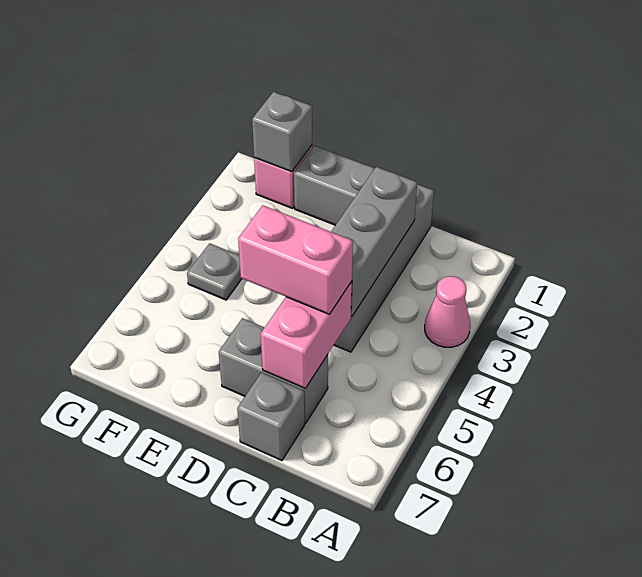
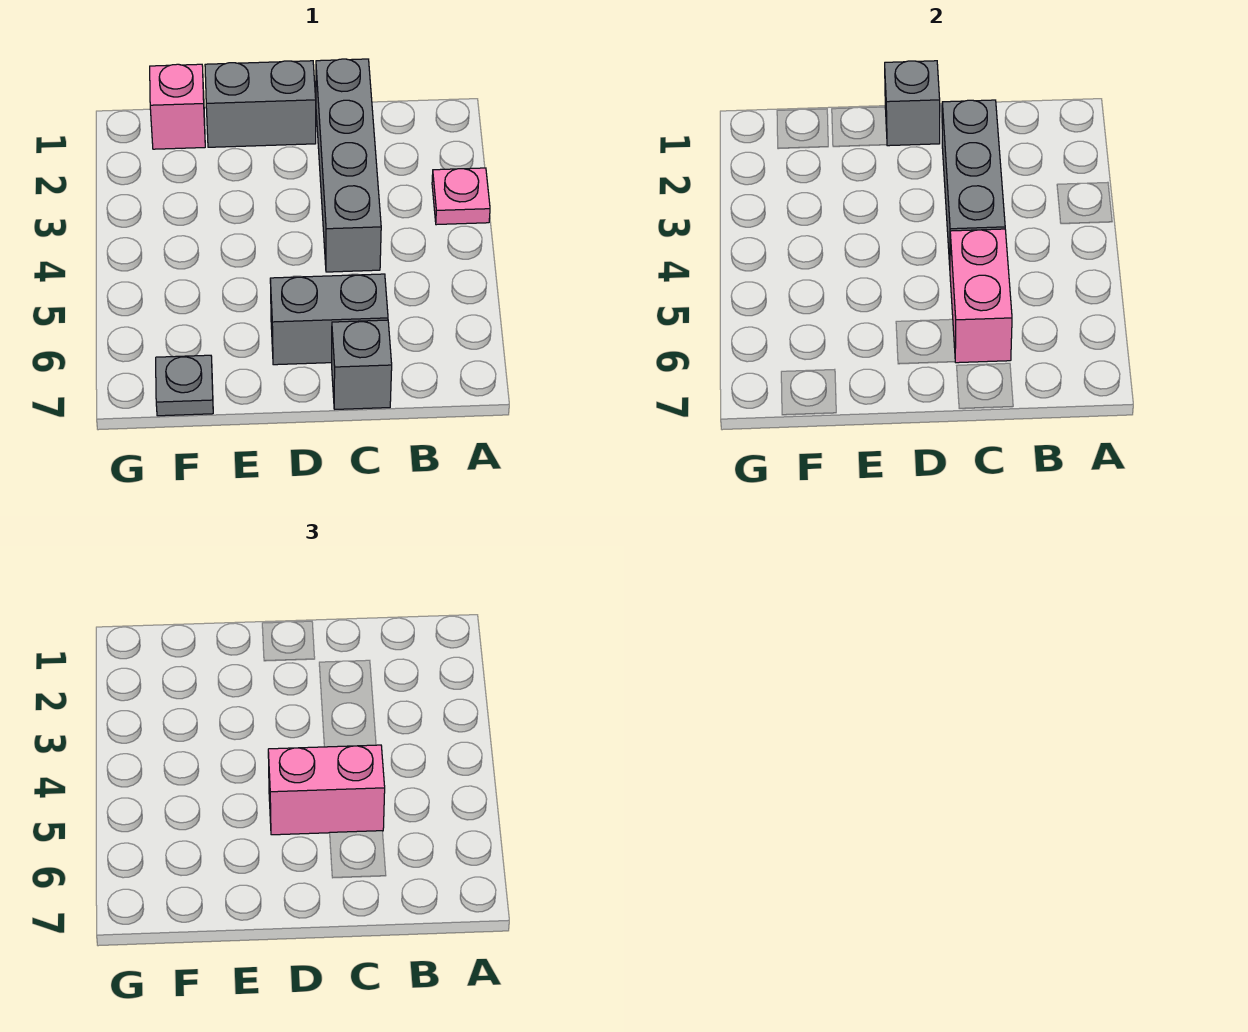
pink 1x1 cone [425,276,470,347] -> pink 1x1 plate [432,168,490,225]
grey 1x1 brick [252,92,312,172] -> grey 1x1 brick moved to [885,61,940,146]
grey 1x1 plate [187,243,242,300] -> grey 1x1 plate moved to [156,355,213,416]

